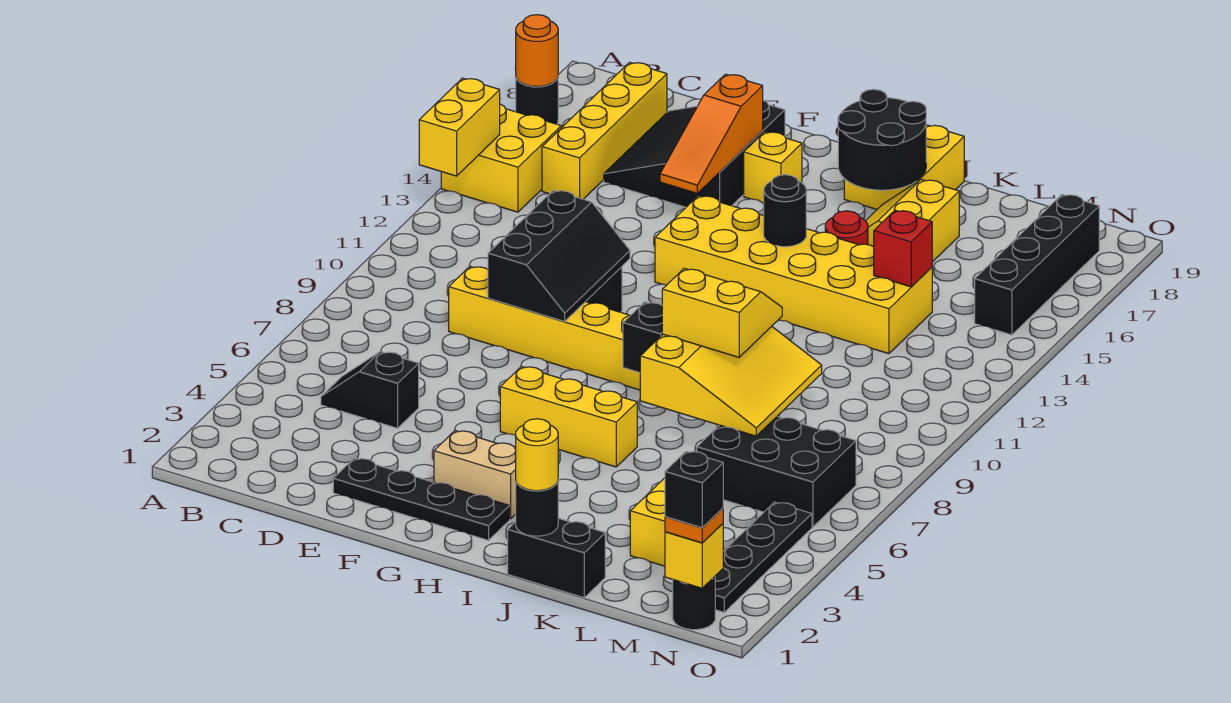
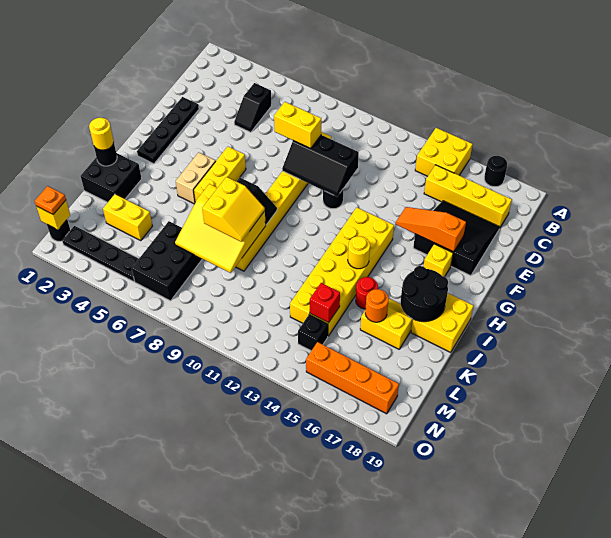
yellow 1x2 brick [419,78,500,176] -> yellow 1x2 brick moved to [274,102,321,148]
orange 1x1 round brick [516,15,558,87] -> orange 1x1 round brick moved to [365,289,389,322]
black 1x2 slope [321,352,419,428] -> black 1x2 slope turned to [234,83,271,132]
tan 1x2 brick [434,431,516,519] -> tan 1x2 brick moved to [176,152,216,204]
black 1x1 round brick [763,175,806,247] -> yellow 1x1 round brick [348,236,370,269]
black 1x2 brick [508,518,605,598] -> black 2x2 brick [81,153,142,202]
black 1x1 brick [665,451,723,528] -> black 1x1 brick moved to [298,314,328,351]
black 1x4 brick [975,194,1099,335] -> orange 1x4 brick [306,342,399,414]

